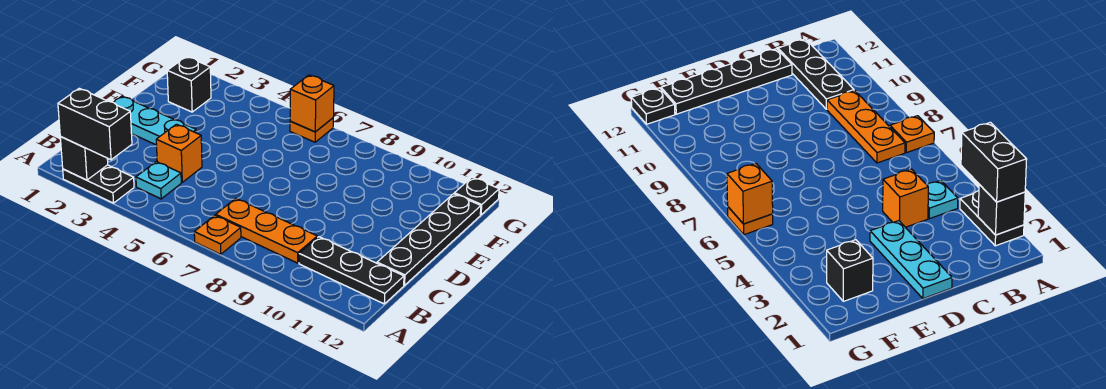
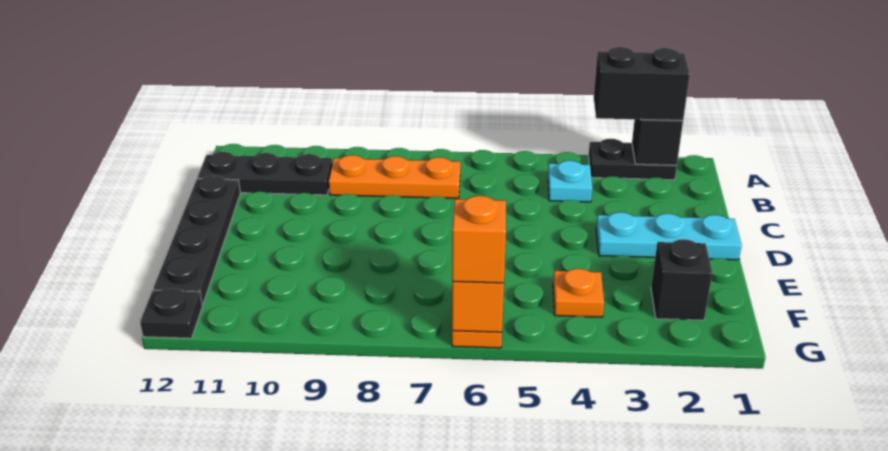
orange 1x1 plate [194,215,241,254] -> orange 1x1 plate moved to [553,269,604,317]
orange 1x1 brick [156,124,202,182] -> orange 1x1 brick moved to [452,196,506,283]

